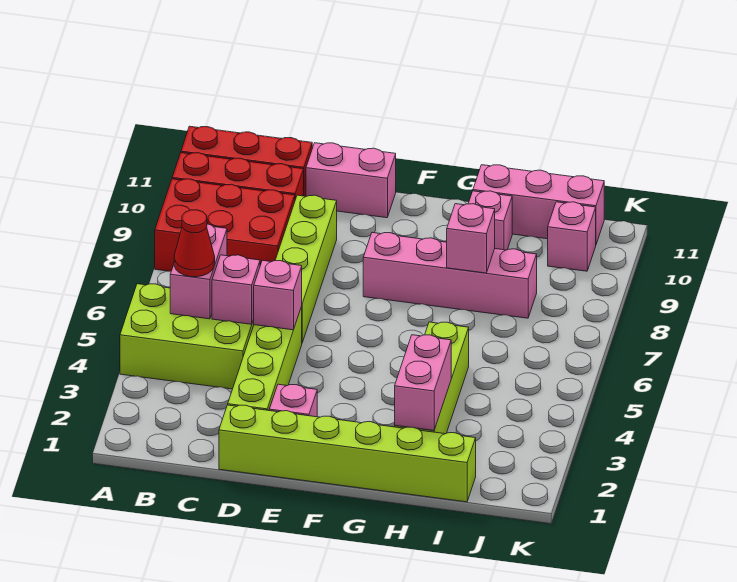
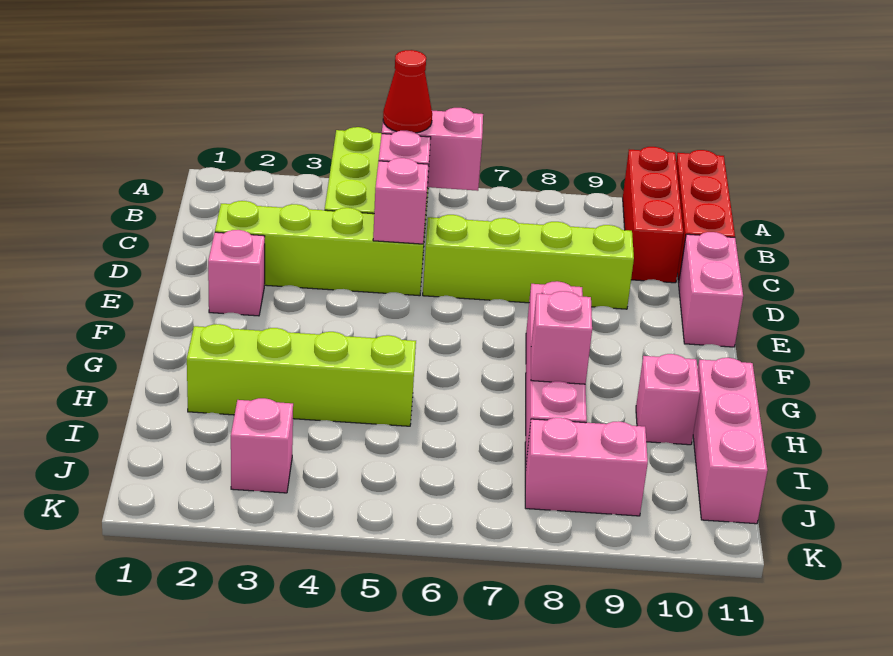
red 2x3 brick [155,179,295,271] -> none
lime 1x6 brick [219,405,476,502] -> none
pink 1x2 brick [395,335,451,430] -> pink 1x2 brick moved to [525,418,648,516]
pink 1x1 brick [548,202,596,271] -> pink 1x1 brick moved to [231,398,293,493]

